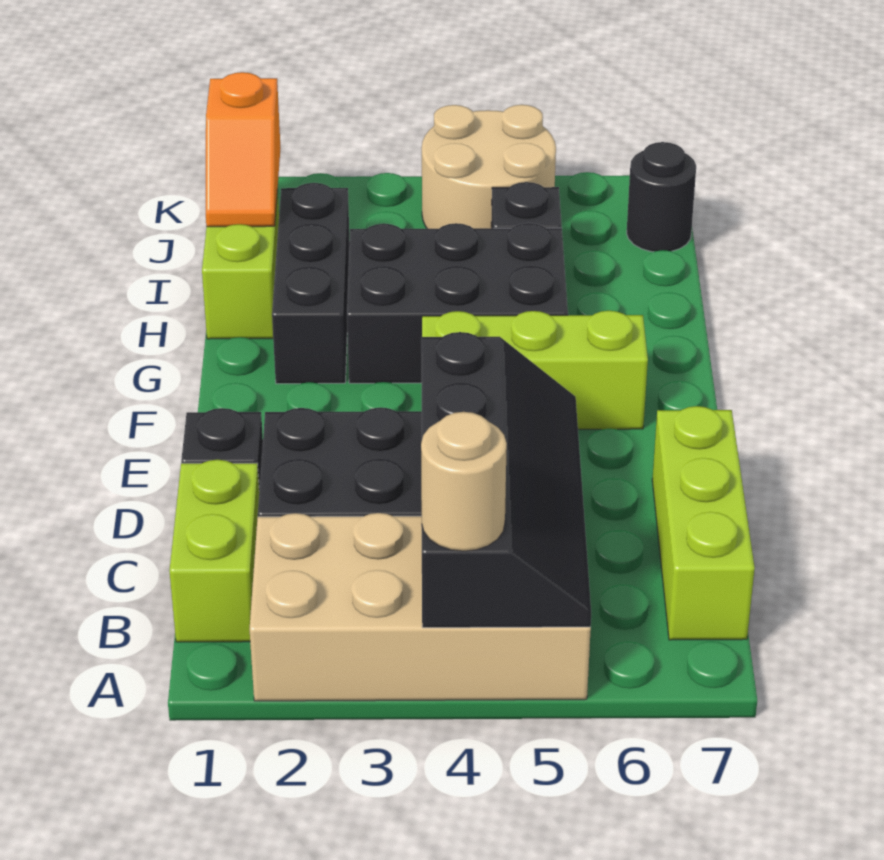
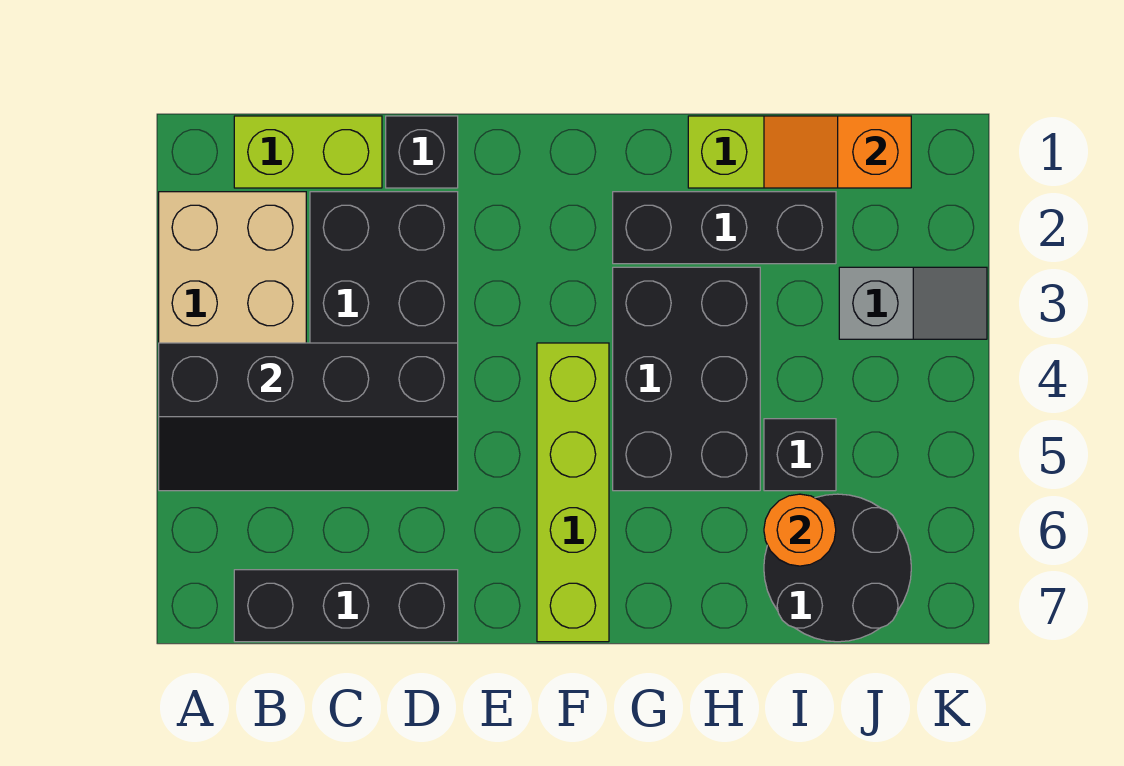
tan 1x1 round brick [421,412,507,551] -> none
lime 1x3 brick [652,406,755,640] -> black 1x3 brick [234,570,458,642]
lime 1x3 brick [422,311,648,429] -> lime 1x4 brick [537,343,609,642]
none -> orange 1x1 round brick [764,494,836,566]
none -> grey 1x2 slope [839,267,987,339]
tan 2x2 round brick [422,105,556,229] -> none
black 1x1 round brick [627,142,696,252] -> black 2x2 round brick [764,494,911,642]

